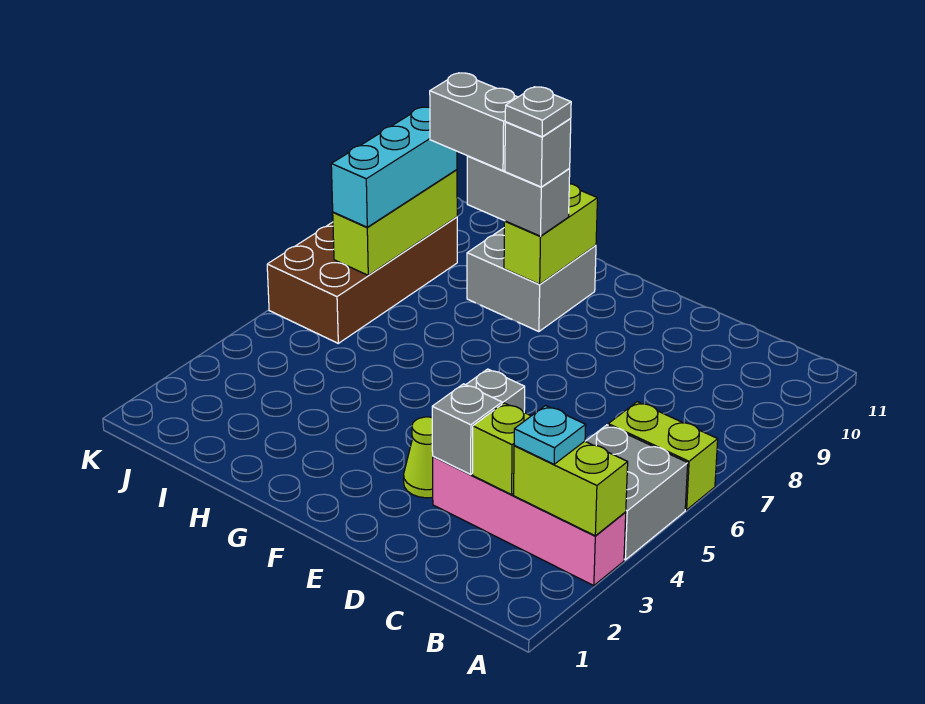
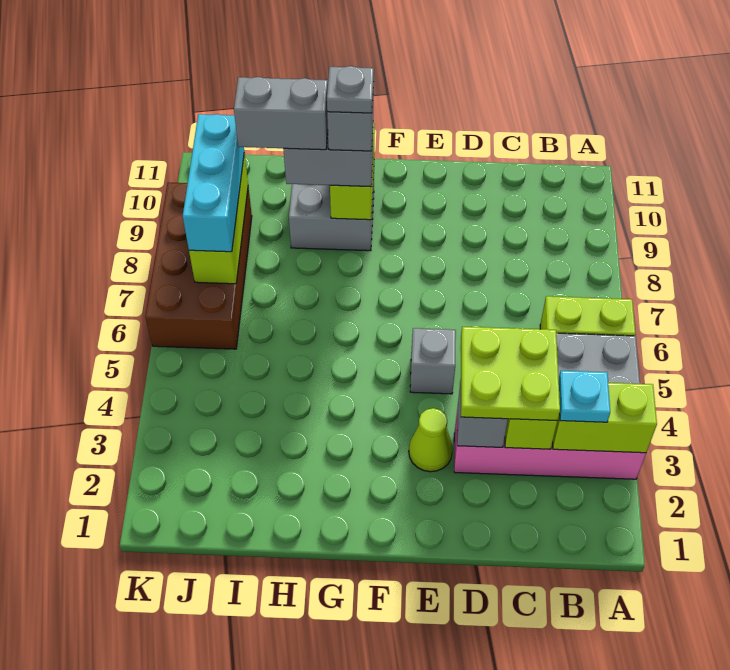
none -> lime 2x2 plate [461,327,560,421]

